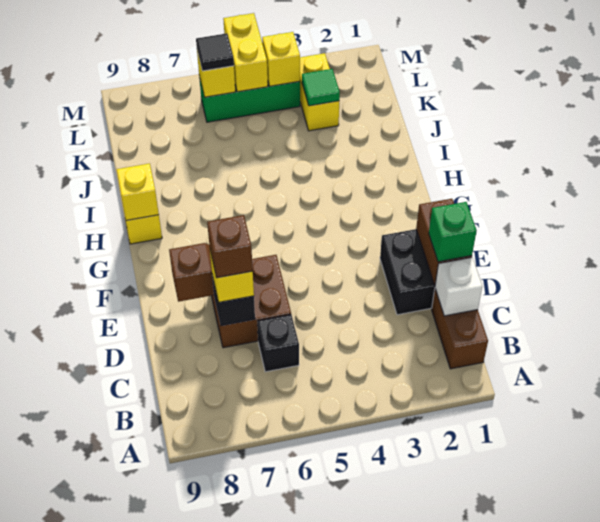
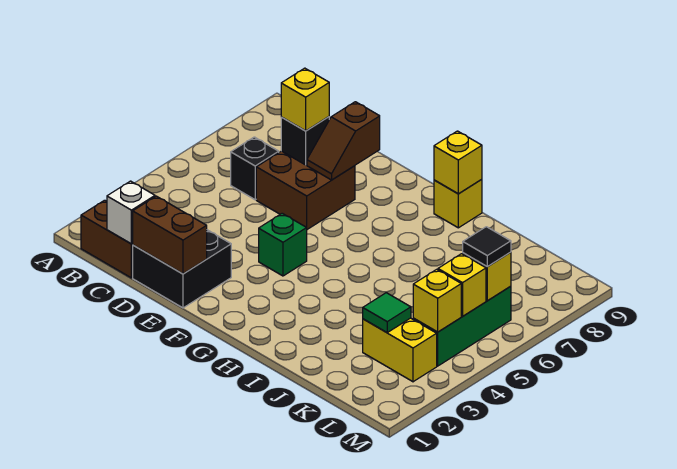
green 1x1 brick [429,202,477,262] -> green 1x1 brick moved to [259,213,307,276]
brown 1x1 brick [207,215,253,278] -> none
yellow 1x2 brick [223,13,268,92] -> yellow 1x1 brick [438,254,486,316]

